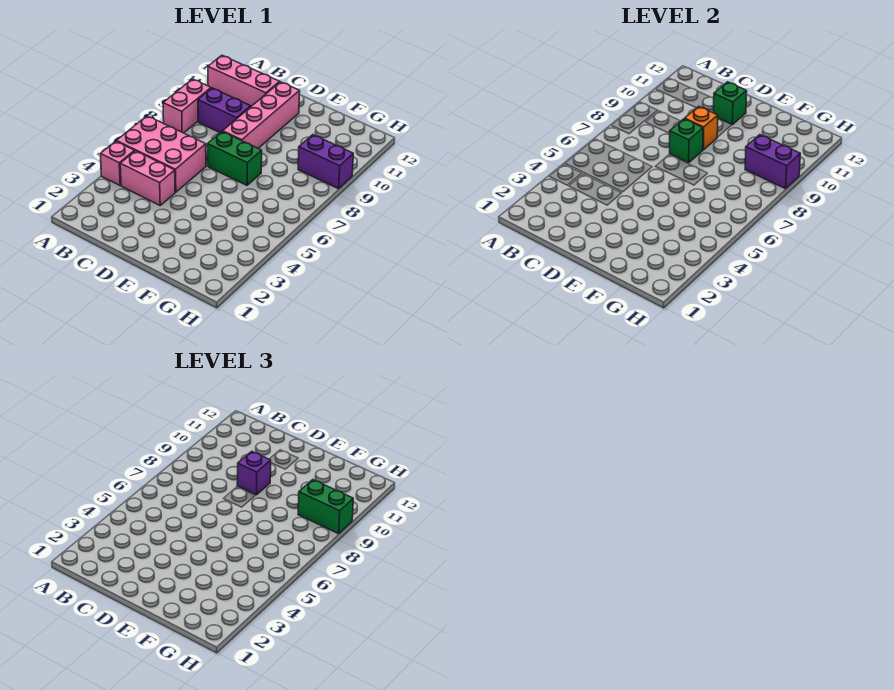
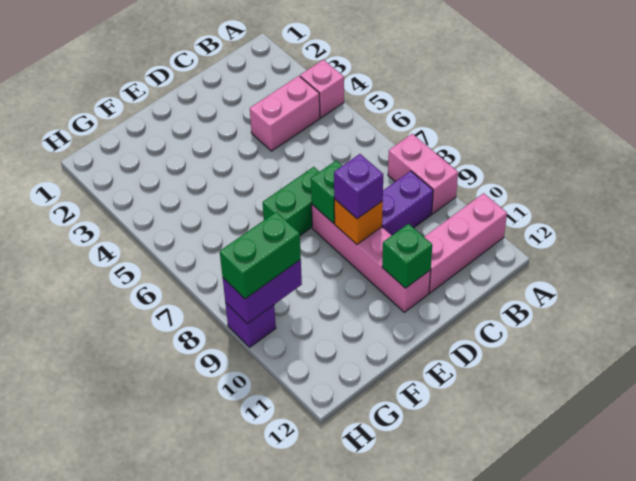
pink 2x3 brick [117,116,206,192] -> none
purple 1x2 brick [298,135,353,189] -> purple 1x1 brick [225,303,276,347]

